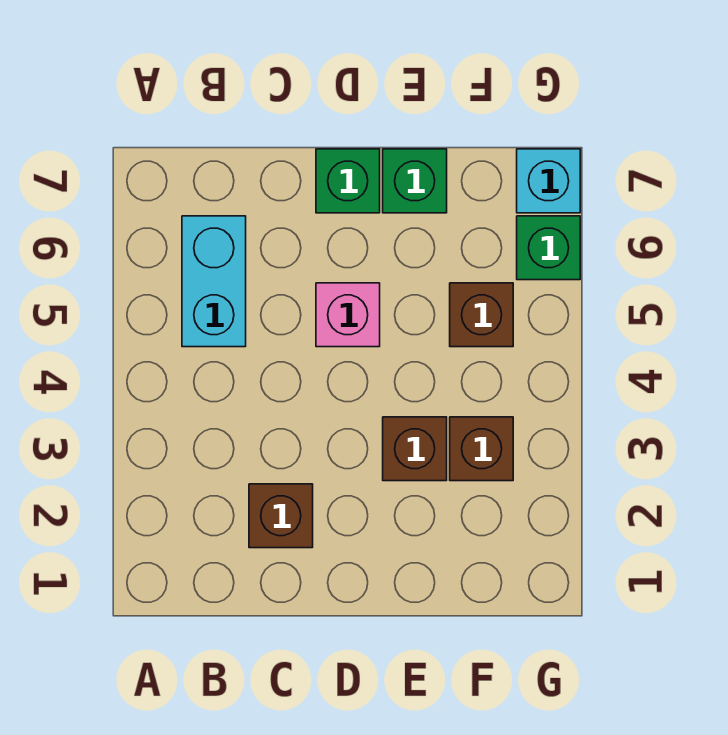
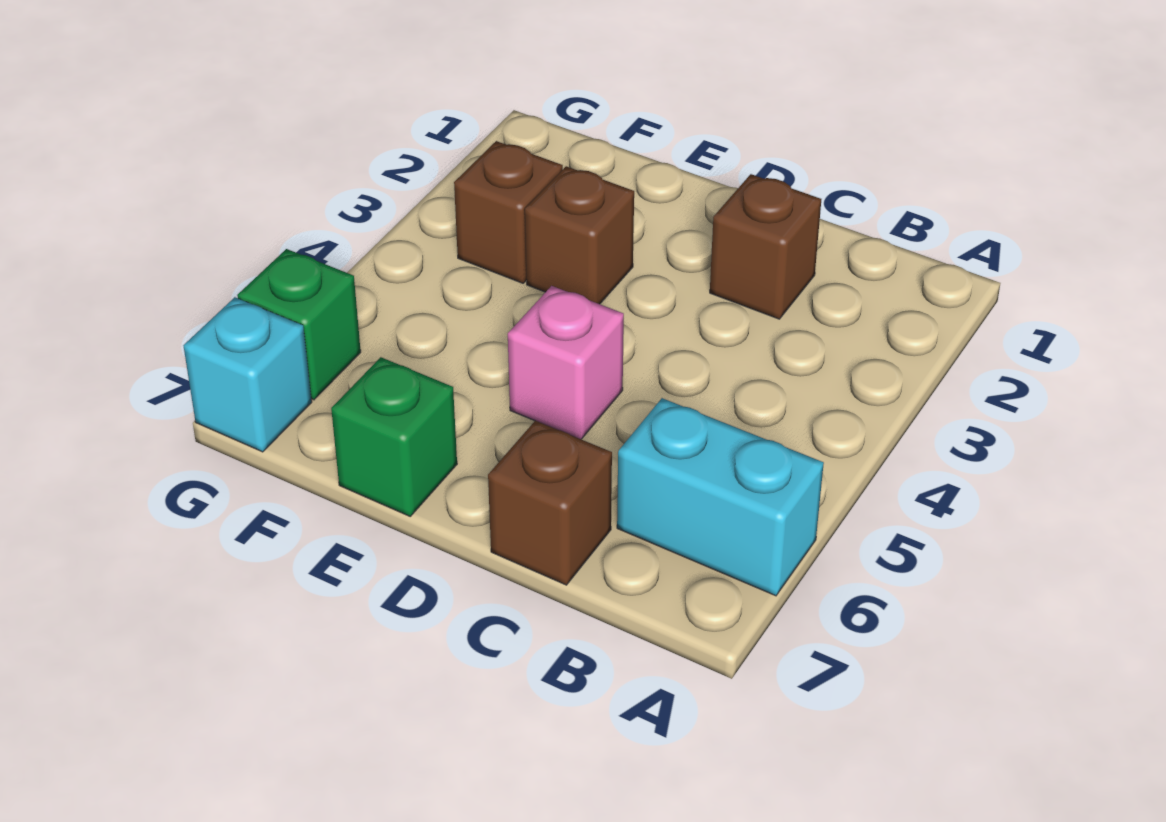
cyan 1x2 brick [182,216,246,347] -> cyan 1x2 brick turned to [617,398,824,596]
green 1x1 brick [316,149,380,213] -> none
brown 1x1 brick [450,283,513,347] -> brown 1x1 brick moved to [488,421,612,585]

